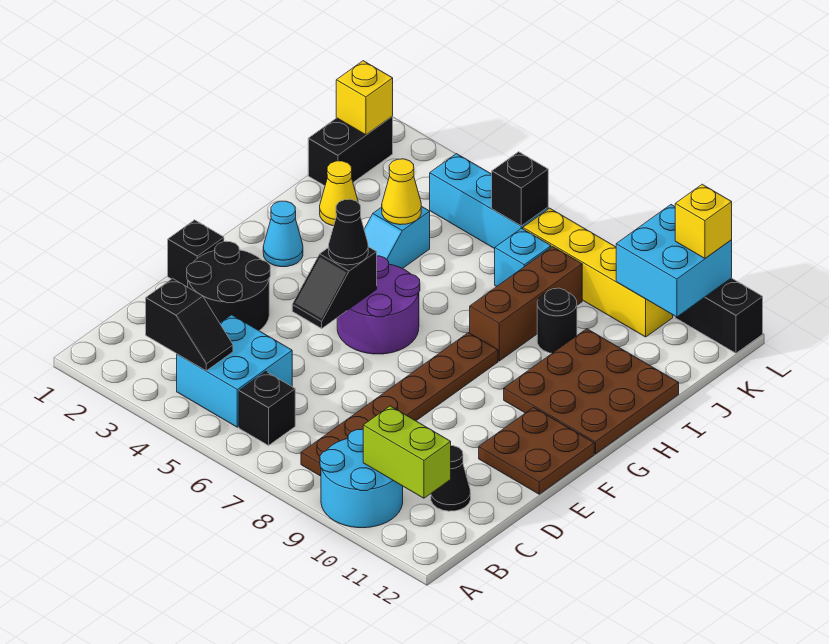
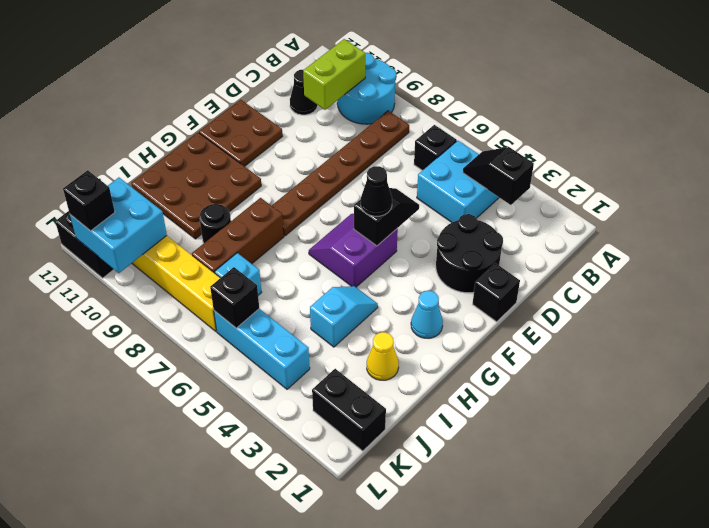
lime 1x2 brick [363,406,451,498] -> lime 1x2 brick turned to [303,39,365,110]
purple 2x2 round brick [337,256,420,354] -> purple 2x2 slope [309,214,398,287]
yellow 1x1 cone [382,159,421,225] -> none
black 1x2 brick [308,116,393,186] -> black 1x2 brick turned to [312,369,386,451]
yellow 1x1 brick [336,61,393,135] -> none
yellow 1x1 brick [675,184,732,258] -> black 1x1 brick [63,170,115,231]

